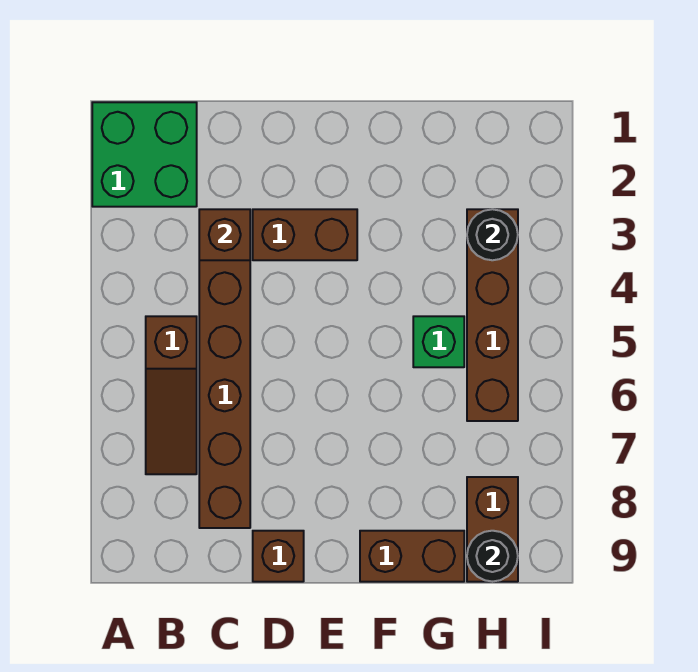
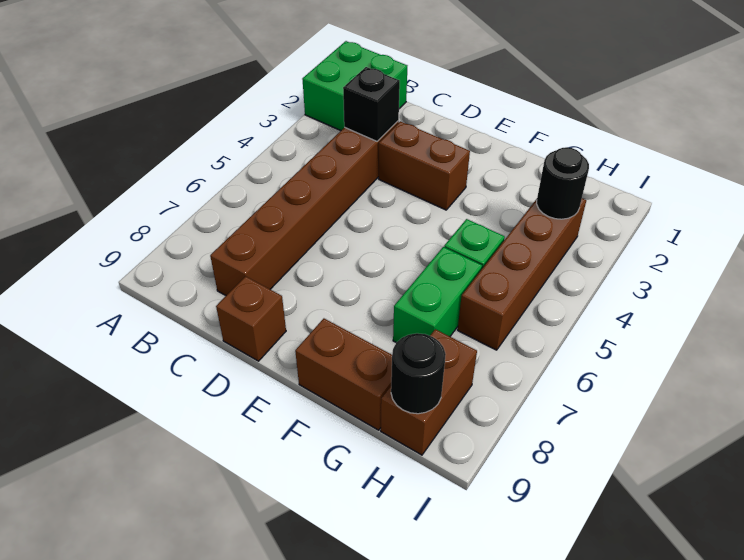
brown 1x3 slope [146,316,197,474] -> none
brown 1x1 brick [199,209,250,260] -> black 1x1 brick [343,67,400,141]
none -> green 1x2 brick [393,247,482,343]

